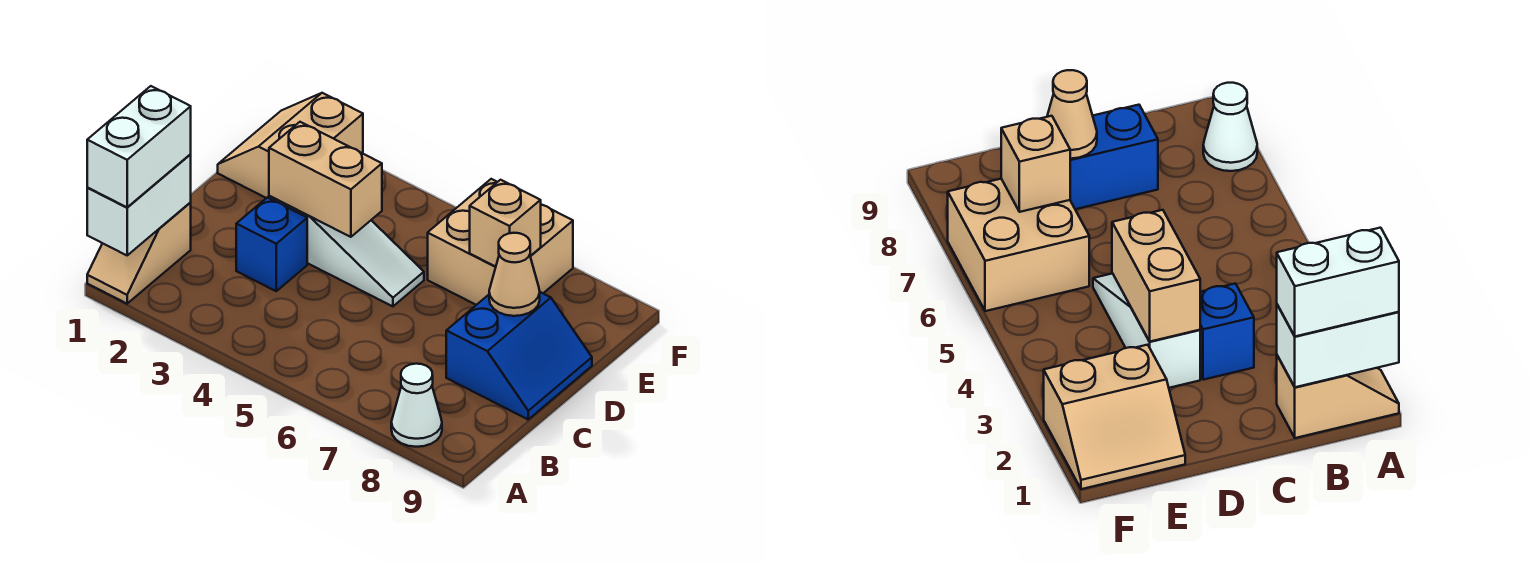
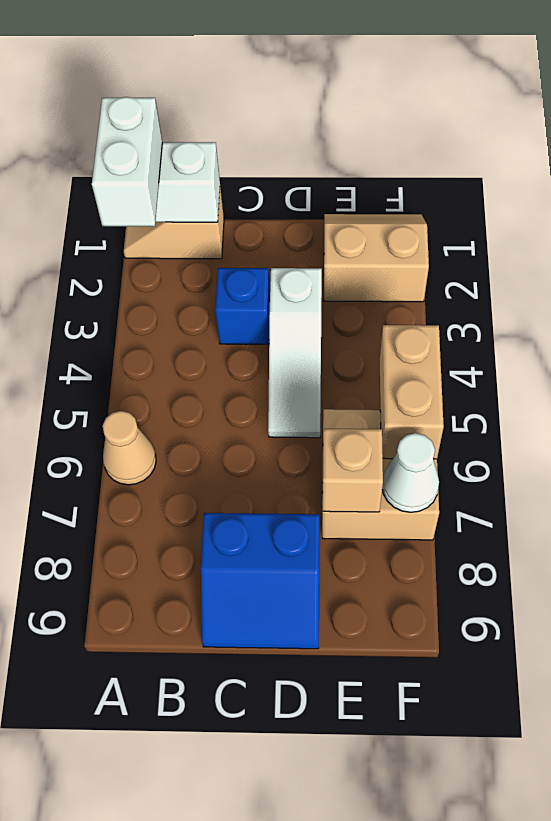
white 1x2 brick [87,86,191,207] -> white 1x2 brick turned to [92,97,162,226]
white 1x1 cone [391,364,442,447] -> white 1x1 cone moved to [382,433,439,512]
tan 1x2 brick [269,122,382,237] -> tan 1x2 brick moved to [380,325,444,459]
tan 1x1 cone [489,233,540,316] -> tan 1x1 cone moved to [103,411,156,485]

